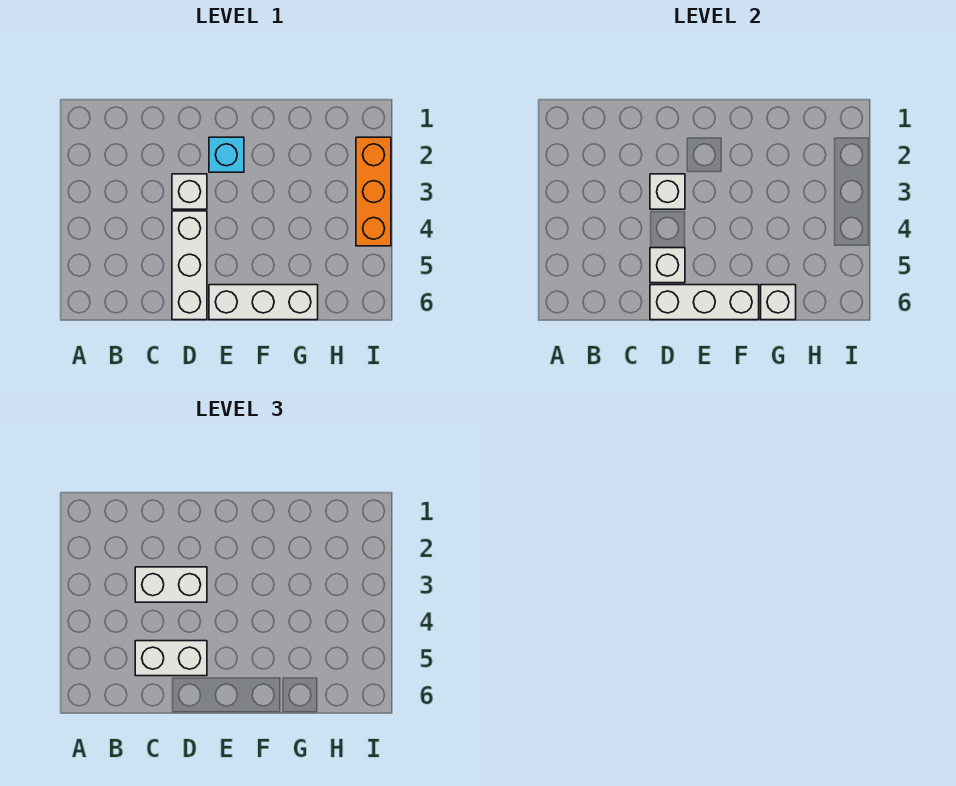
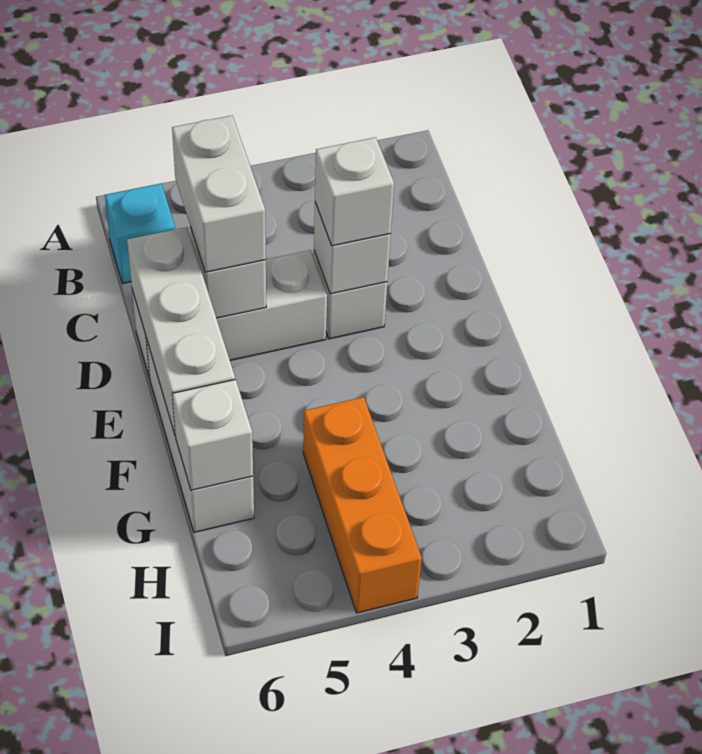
white 1x2 brick [135,567,207,602] -> white 1x1 brick [315,137,394,246]
cyan 1x1 brick [209,137,244,172] -> cyan 1x1 brick moved to [105,183,175,284]
orange 1x3 brick [356,137,391,246] -> orange 1x3 brick turned to [303,397,422,613]

